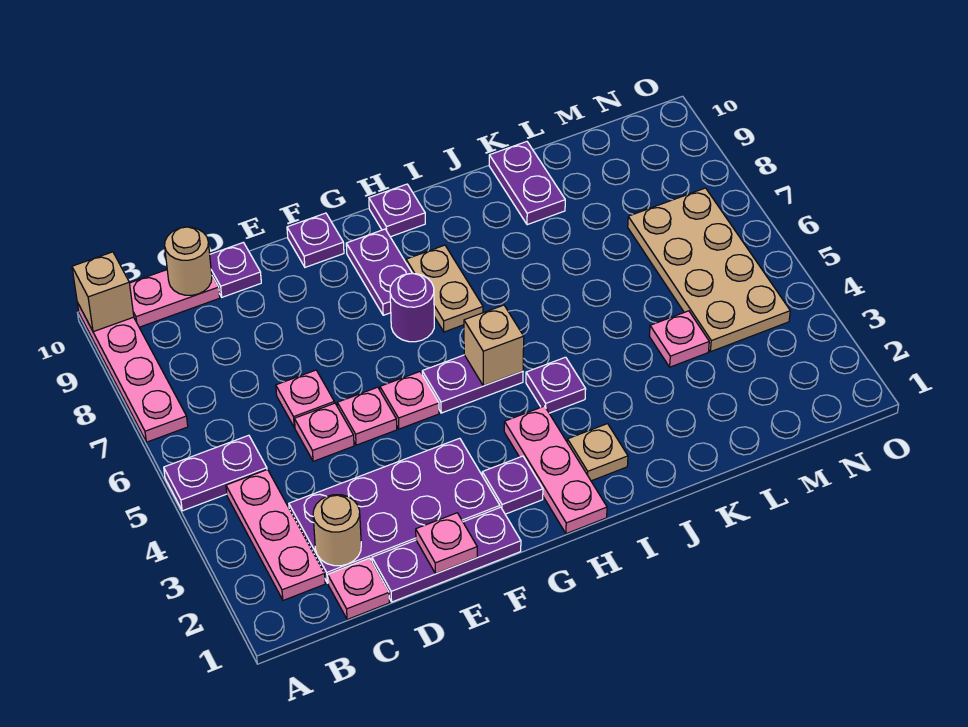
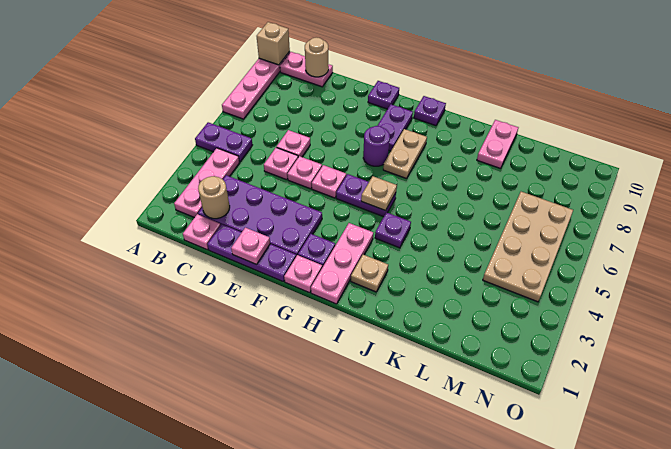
purple 1x1 plate [210,242,261,297] -> none
tan 1x1 brick [464,305,524,386] -> tan 1x1 plate [361,176,397,211]
purple 1x2 plate [489,142,565,225] -> pink 1x2 plate [477,120,518,169]
pink 1x1 plate [649,311,709,367] -> pink 1x1 plate moved to [284,255,322,293]

